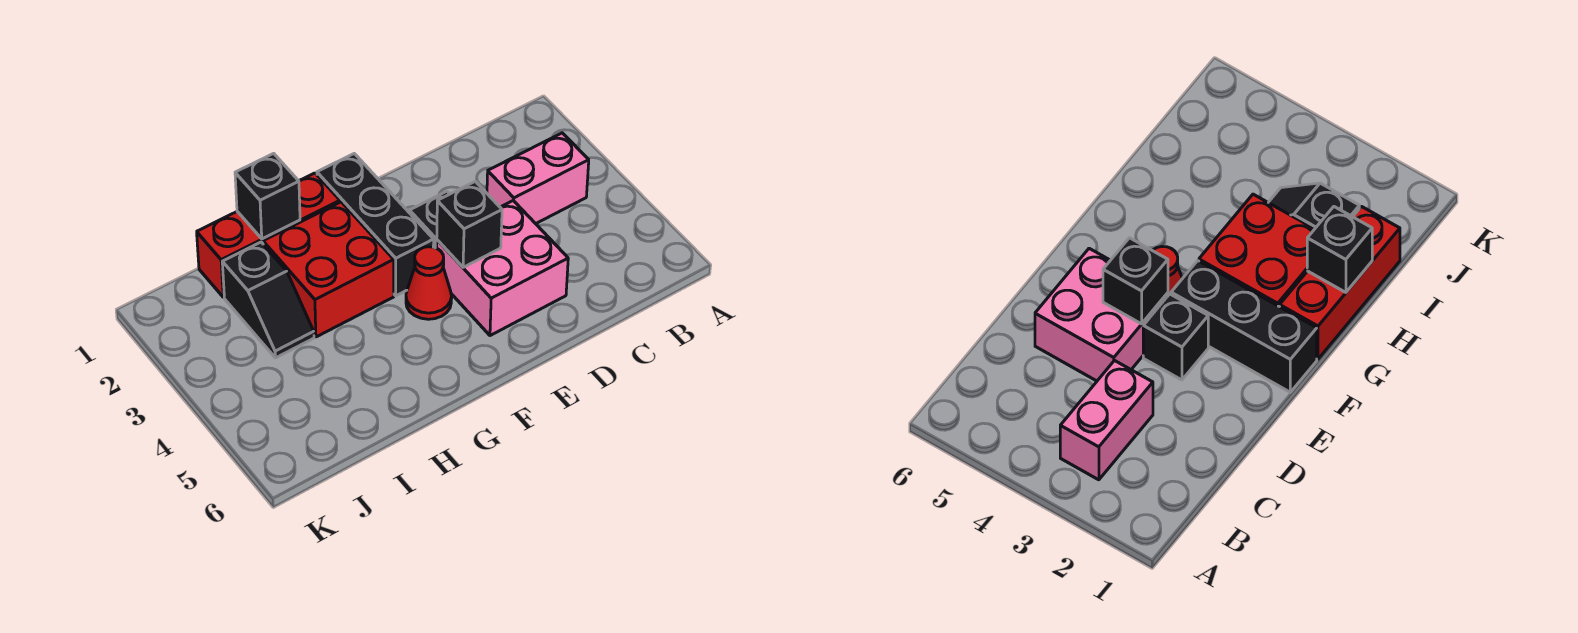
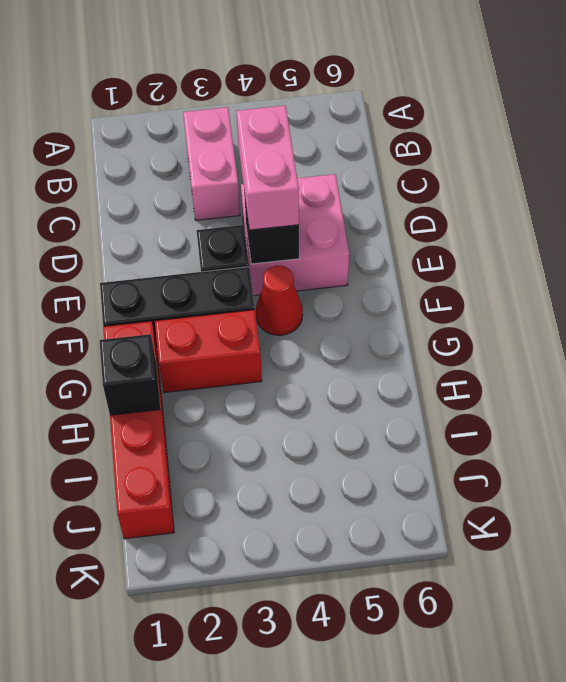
none -> pink 1x2 brick [236,106,299,230]
red 1x3 brick [197,173,340,297] -> red 1x4 brick [103,321,174,539]
red 2x2 brick [263,202,394,337] -> red 1x2 brick [155,310,262,393]
black 1x2 slope [222,242,314,358] -> none

